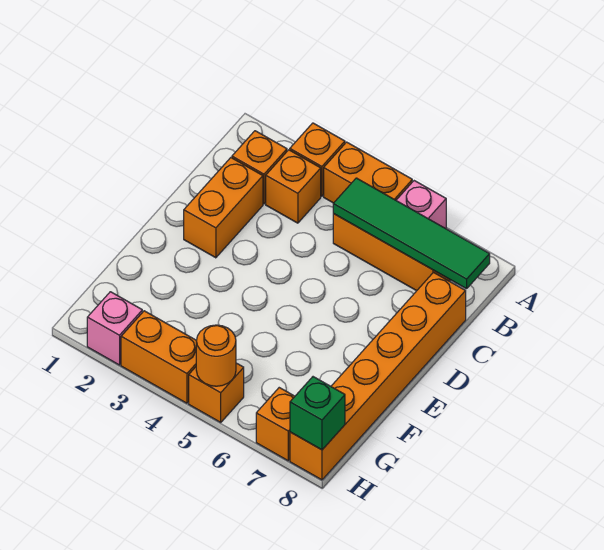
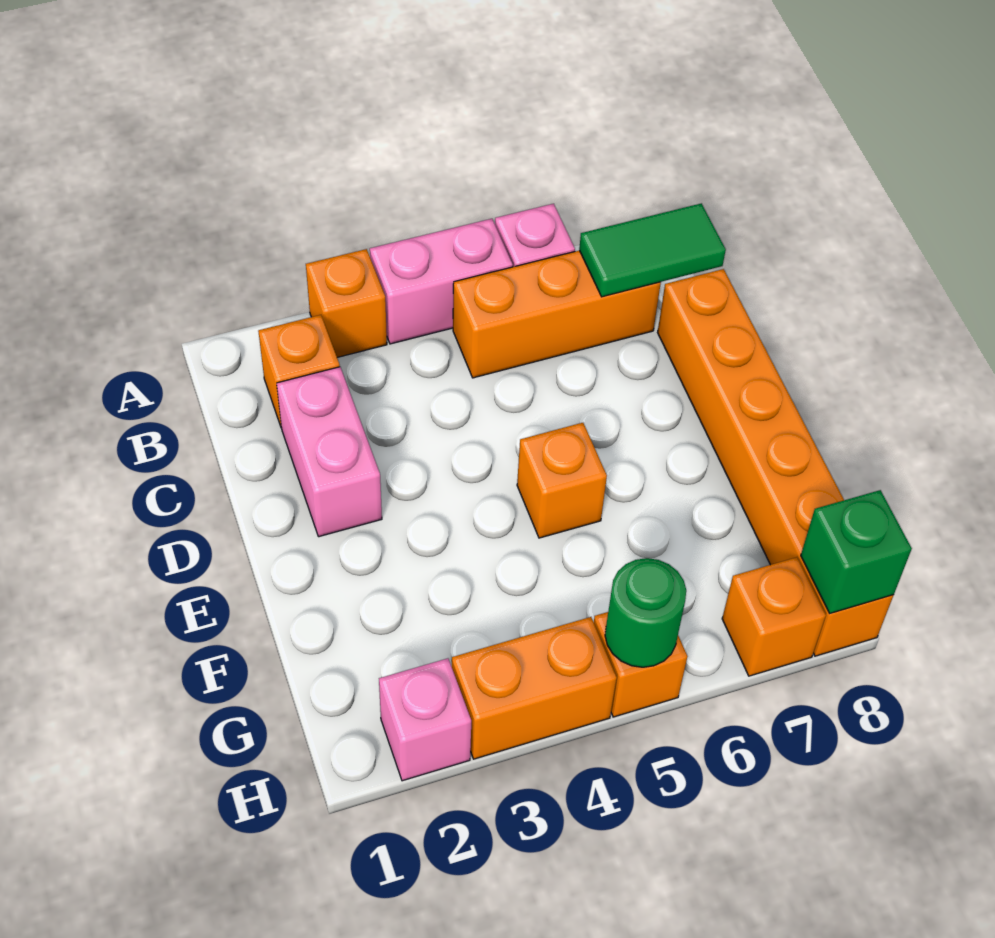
orange 1x2 brick [324,142,412,203] -> pink 1x2 brick [370,219,513,344]
orange 1x1 brick [266,150,321,223] -> orange 1x1 brick moved to [517,423,607,538]
green 1x4 tile [333,178,490,289] -> green 1x2 tile [579,203,726,297]
orange 1x2 brick [184,158,263,258] -> pink 1x2 brick [277,367,382,537]
orange 1x1 round brick [196,325,236,386] -> green 1x1 round brick [605,558,686,667]

